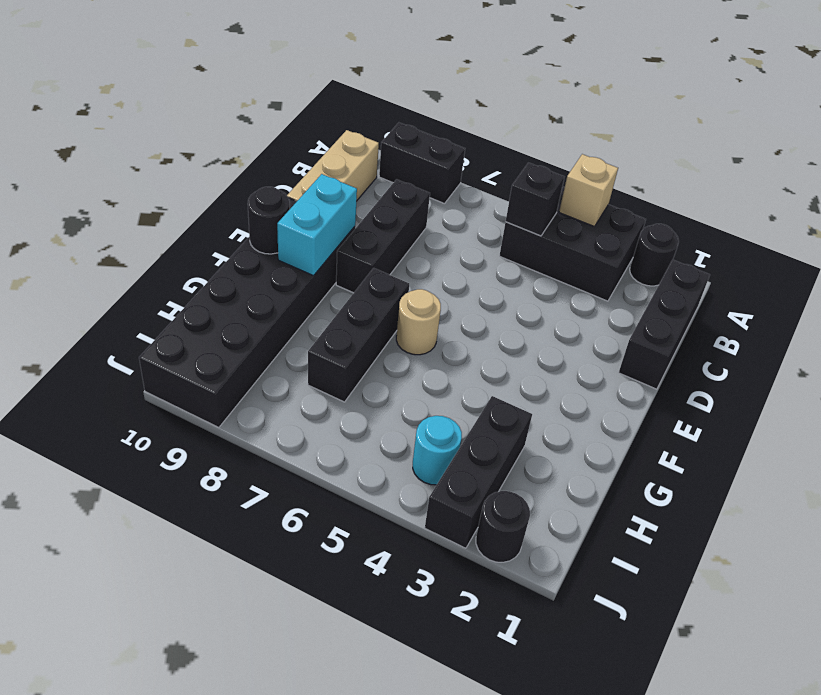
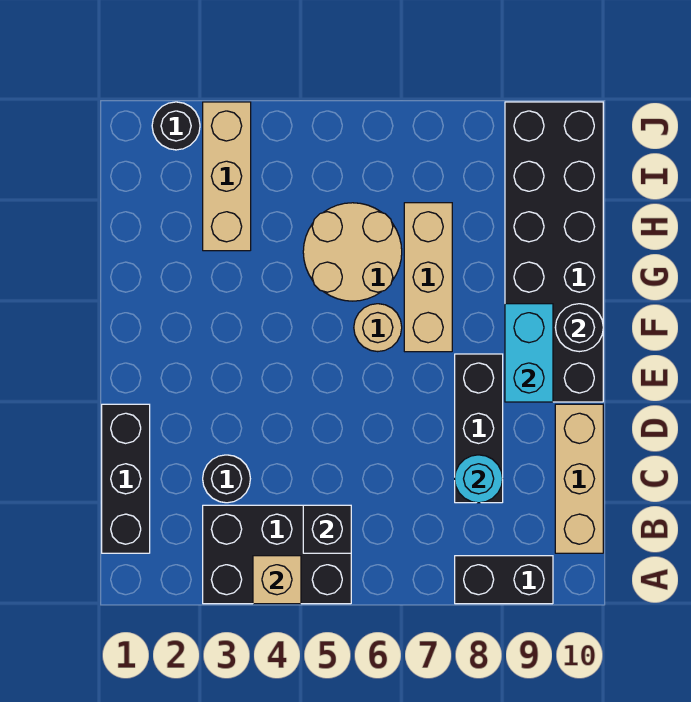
black 1x1 round brick [630,224,679,286] -> black 1x1 round brick moved to [203,455,250,503]
black 1x3 brick [308,268,409,402] -> tan 1x3 brick [404,203,452,352]
none -> tan 2x2 round brick [303,203,402,301]
black 1x3 brick [425,396,532,548] -> tan 1x3 brick [203,102,251,251]
cyan 1x1 round brick [413,416,462,485] -> cyan 1x1 round brick moved to [455,455,503,503]

